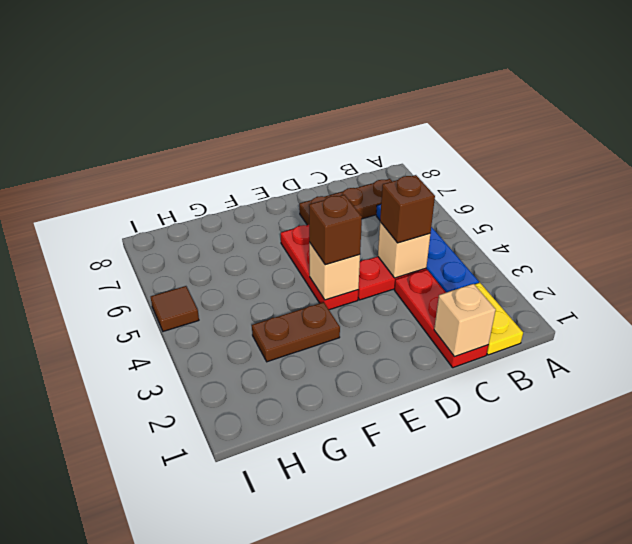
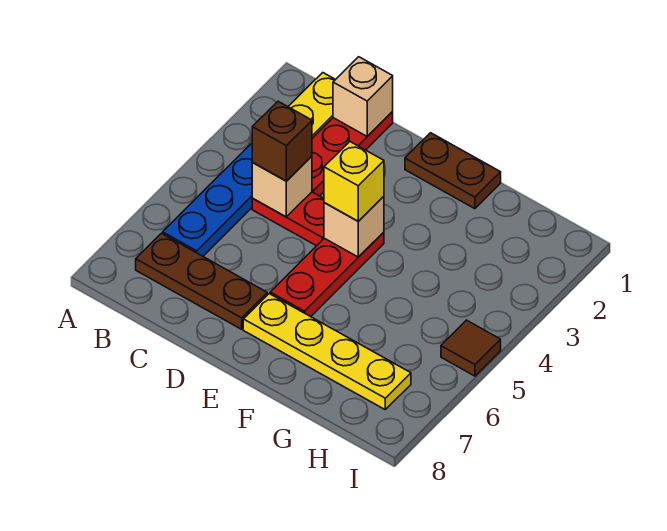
brown 1x1 brick [309,195,362,265] -> yellow 1x1 brick [324,142,384,221]
none -> yellow 1x4 plate [243,294,411,409]
brown 1x2 plate [252,302,340,362] -> brown 1x2 plate moved to [405,133,501,209]

